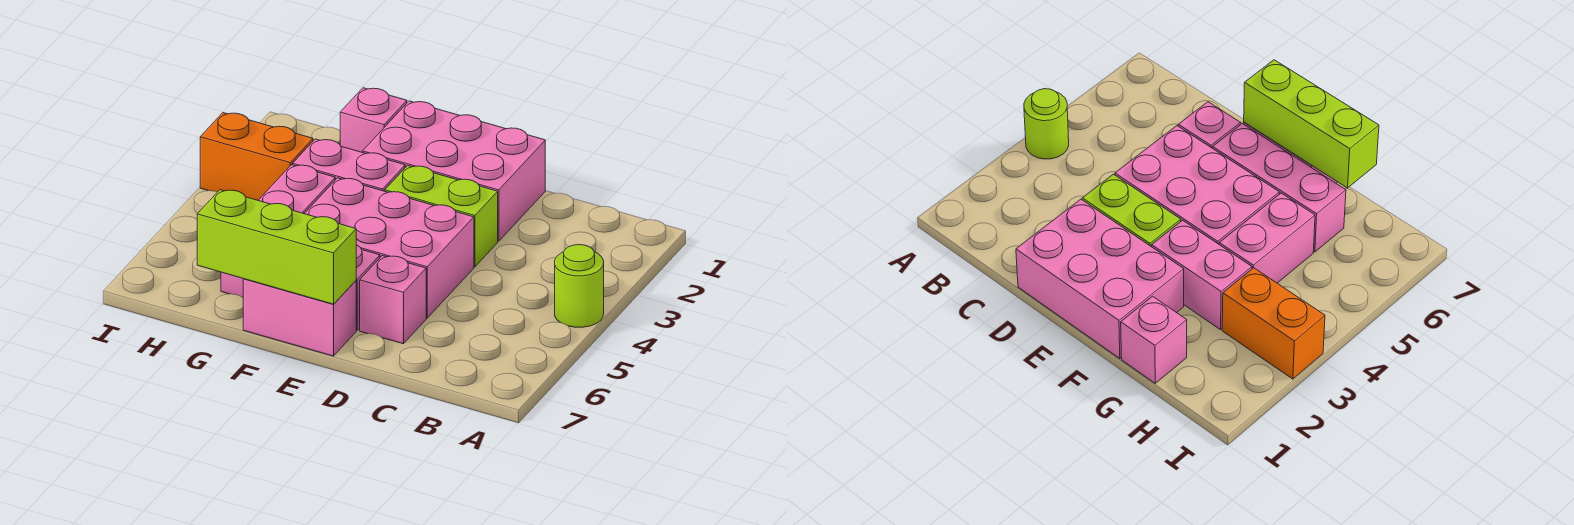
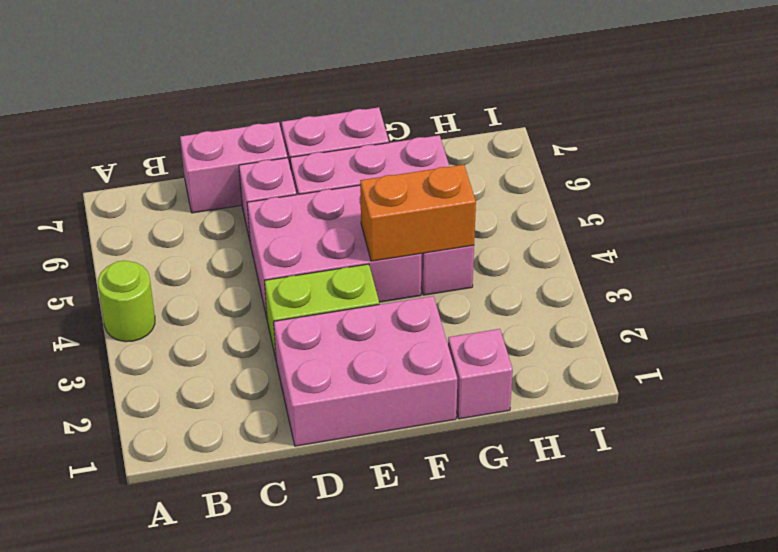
lime 1x3 brick [197,190,356,304] -> none
pink 1x2 brick [293,139,405,191] -> pink 1x2 brick moved to [180,122,287,213]
orange 1x2 brick [200,113,313,200] -> orange 1x2 brick moved to [360,165,476,261]

